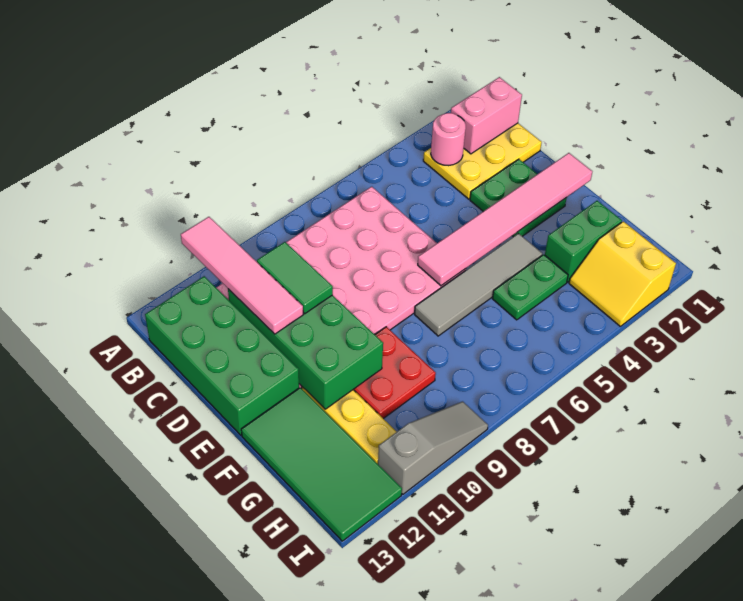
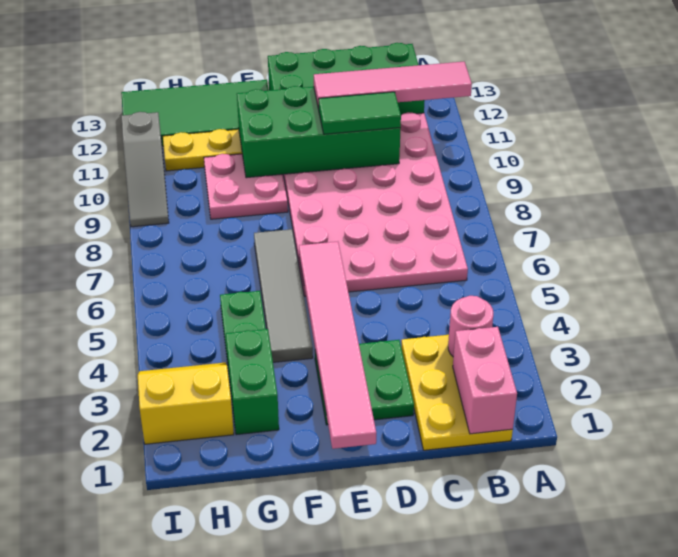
red 2x2 plate [353,327,436,419] -> pink 2x2 plate [204,154,288,219]

